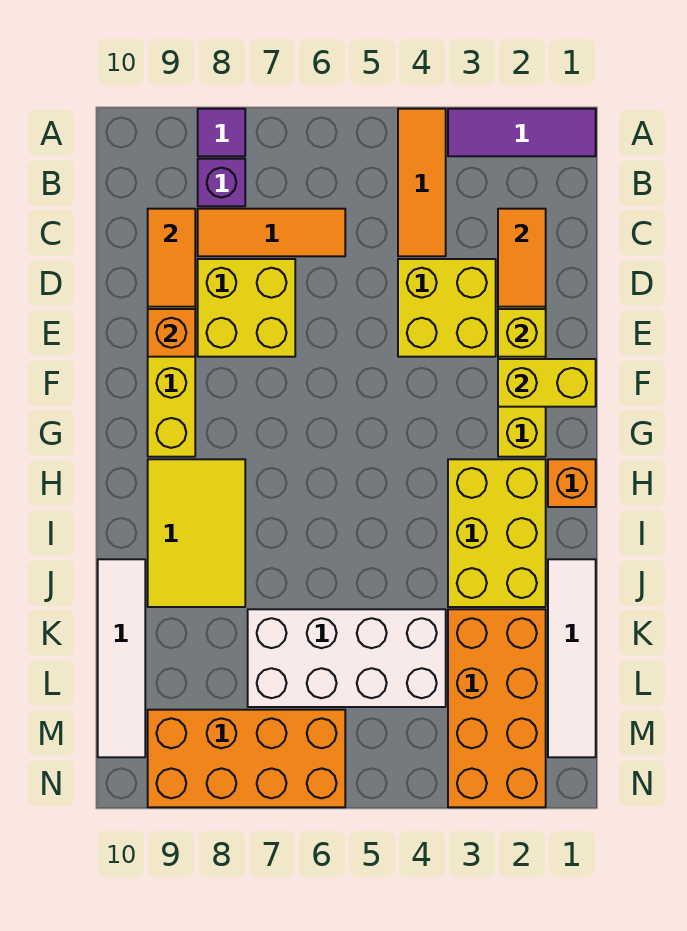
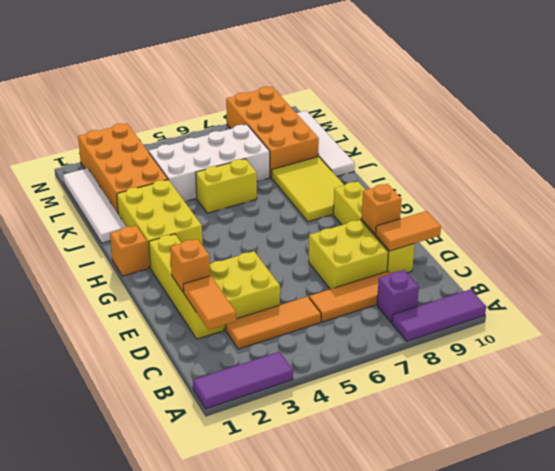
orange 1x3 tile [398,109,446,256] -> orange 1x3 tile turned to [226,296,321,349]
purple 1x1 tile [198,109,245,156] -> purple 1x3 tile [392,289,486,341]
orange 1x2 tile [148,209,195,307] -> orange 1x2 tile turned to [376,211,441,251]
yellow 1x1 brick [498,309,546,357] -> orange 1x1 brick [170,239,210,292]
yellow 1x2 brick [498,359,596,407] -> yellow 1x2 brick moved to [196,159,257,213]
orange 2x4 brick [148,710,345,807] -> orange 2x4 brick turned to [226,87,319,177]

